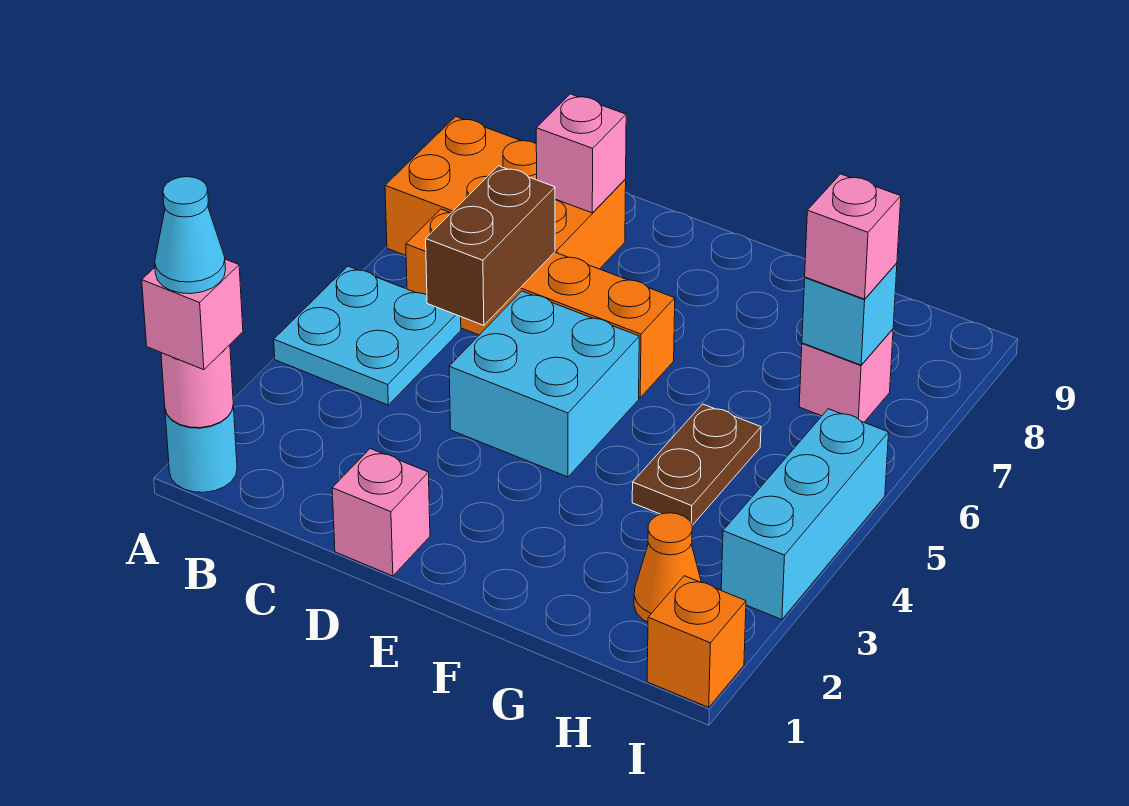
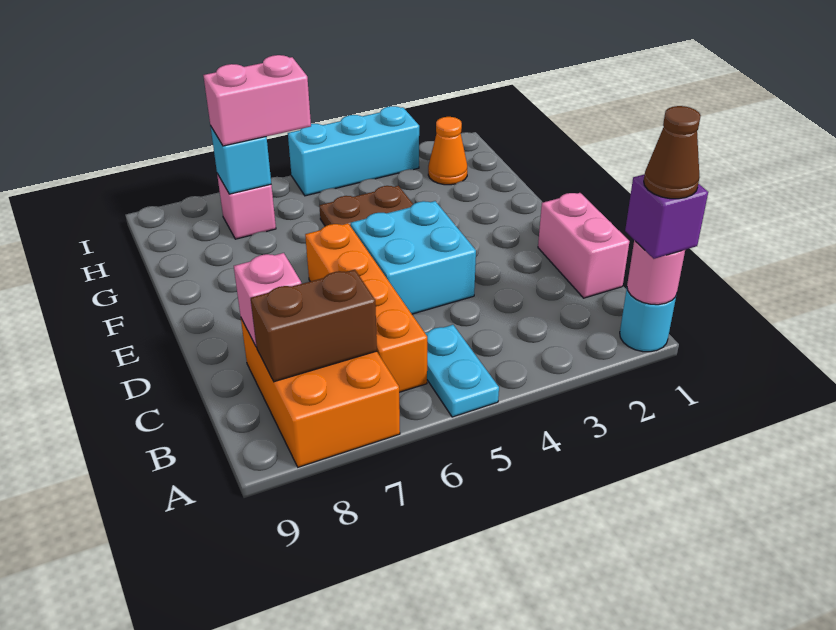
pink 1x1 brick [142,259,243,370] -> purple 1x1 brick [625,174,708,259]
cyan 1x1 cone [155,177,226,294] -> brown 1x1 cone [644,106,701,199]
cyan 2x2 plate [274,266,461,405] -> cyan 1x2 plate [425,325,499,417]
brown 1x2 brick [426,166,555,325] -> brown 1x2 brick moved to [251,270,377,382]
pink 1x1 brick [332,449,430,576] -> pink 1x2 brick [538,193,630,298]
pink 1x1 brick [805,174,901,299] -> pink 1x2 brick [203,55,311,146]
orange 1x1 brick [647,576,746,707] -> none

